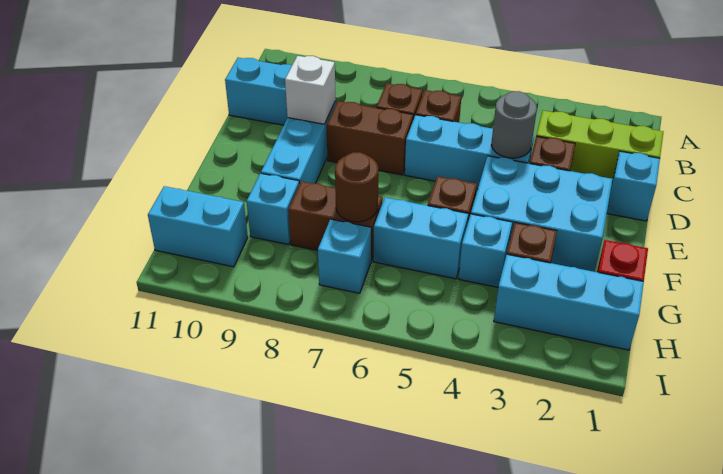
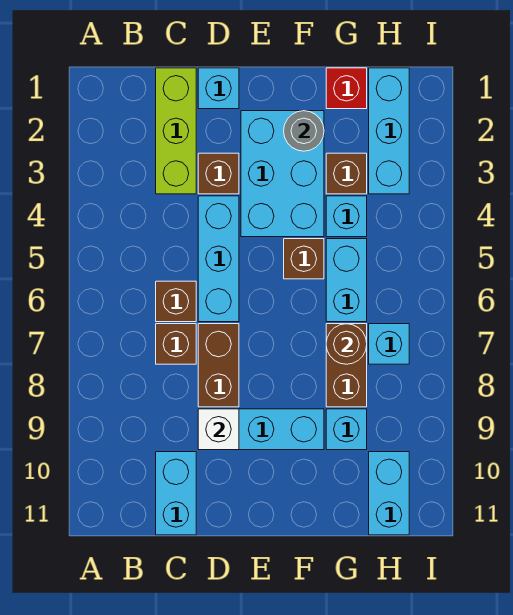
grey 1x1 round brick [492,91,537,158] -> grey 1x1 round brick moved to [284,111,324,151]

